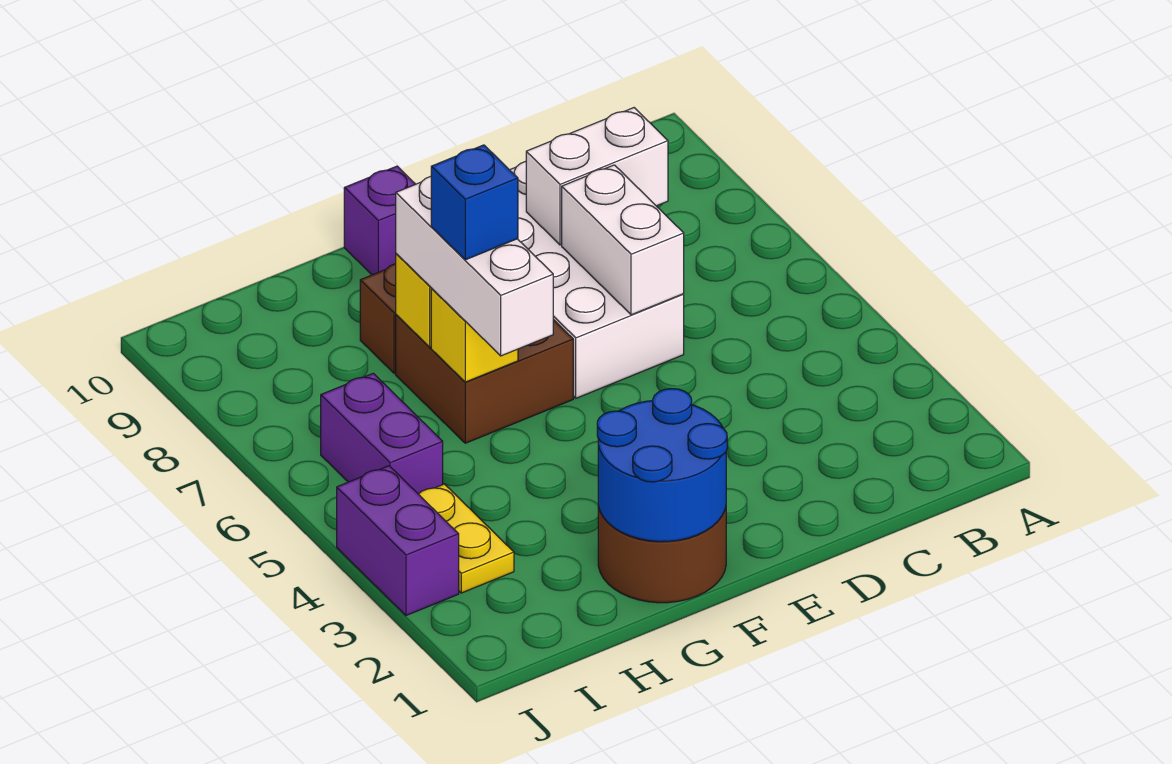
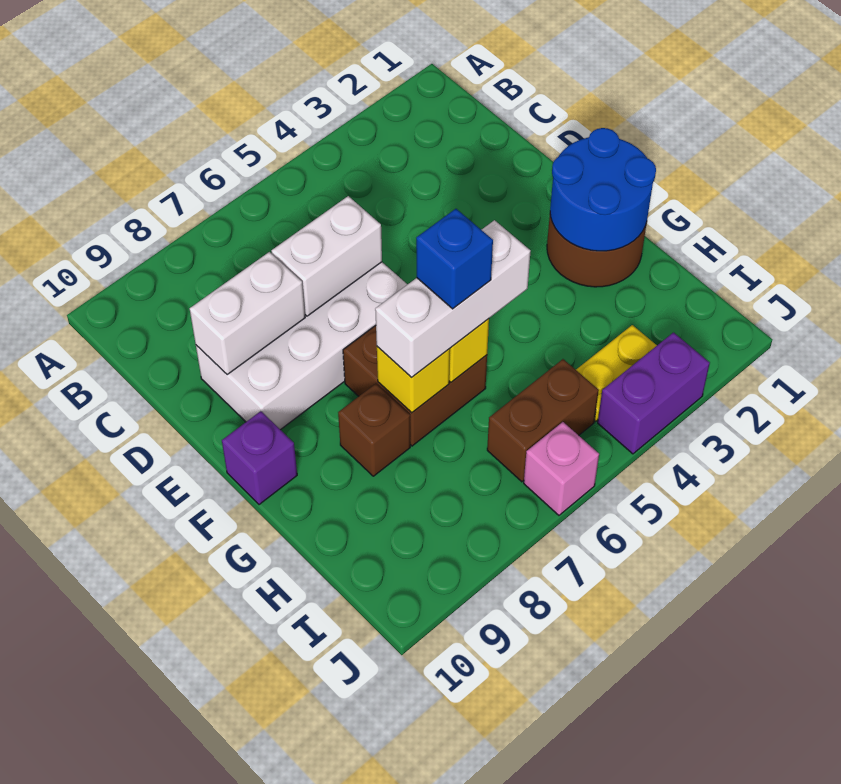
white 1x2 brick [526,108,668,245] -> white 1x2 brick turned to [190,252,305,375]
purple 1x2 brick [321,373,443,494] -> brown 1x2 brick [487,359,599,482]
none -> pink 1x1 brick [524,422,599,515]

